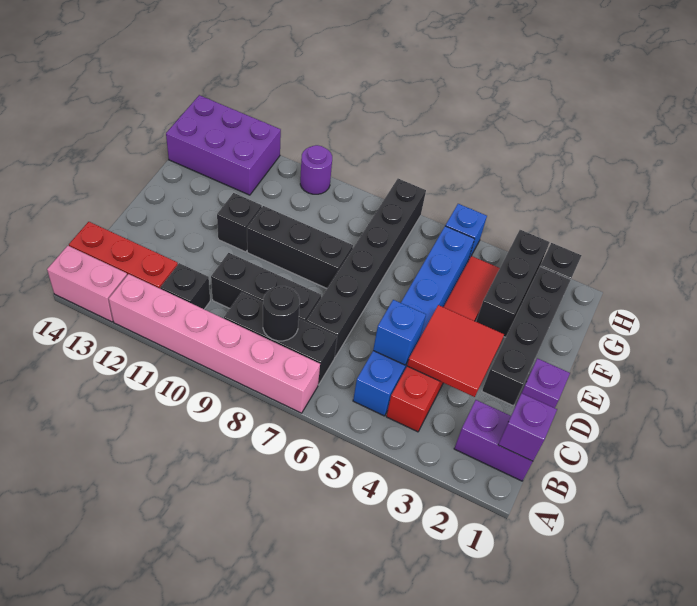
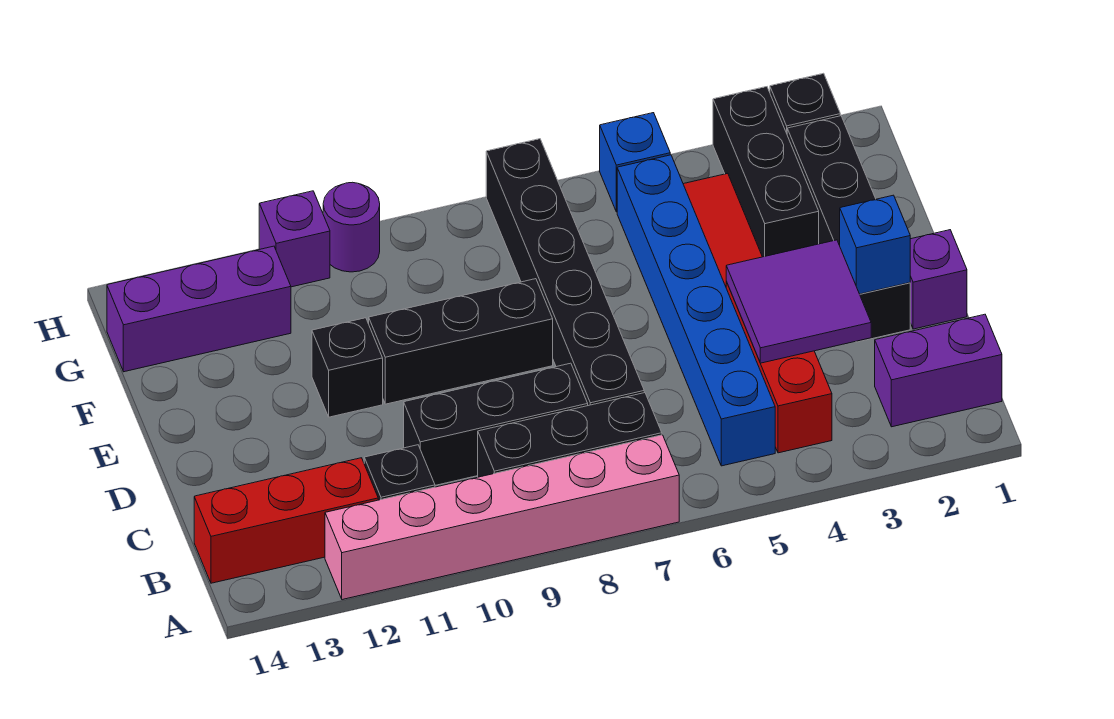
pink 1x2 brick [47,246,127,322] -> none
purple 1x1 brick [498,393,557,461] -> purple 1x1 brick moved to [259,191,330,287]
black 1x1 round brick [263,286,300,341] -> none
red 2x2 tile [407,305,504,397] -> purple 2x2 tile [726,240,871,363]
blue 1x1 brick [373,300,426,365] -> blue 1x1 brick moved to [840,195,910,294]
purple 2x3 brick [166,95,281,195] -> purple 1x3 brick [107,246,291,372]

